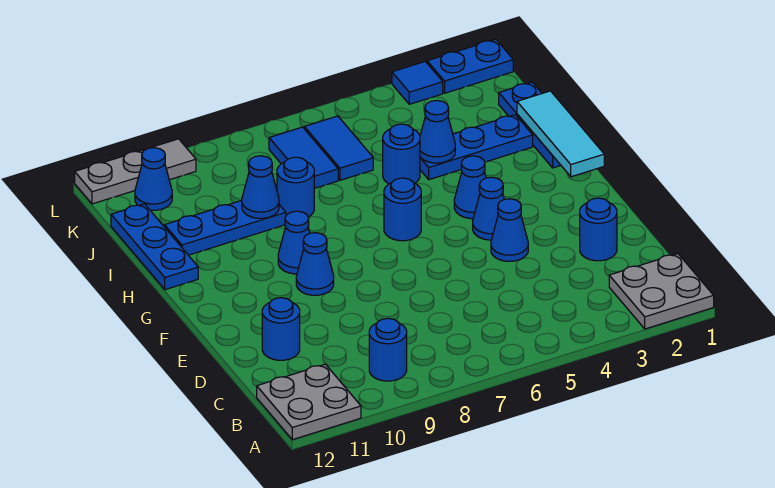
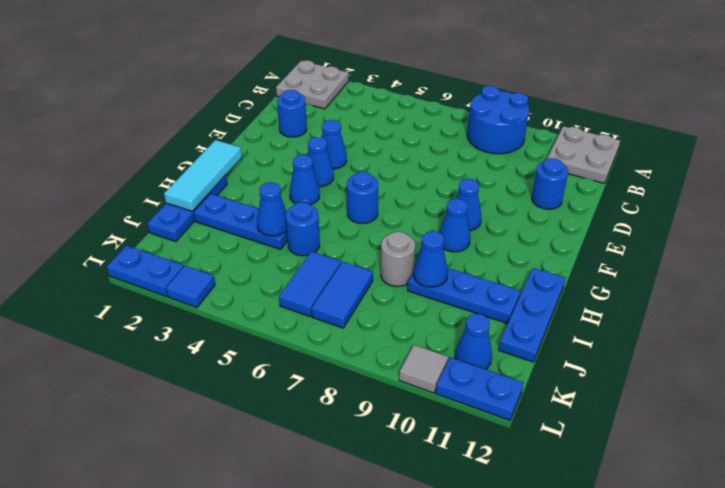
blue 1x1 round brick [369,318,407,381] -> blue 2x2 round brick [467,86,529,154]
blue 1x1 round brick [277,157,314,217] -> grey 1x1 round brick [381,232,415,286]
grey 1x2 plate [75,150,144,204] -> blue 1x2 plate [436,357,523,420]

